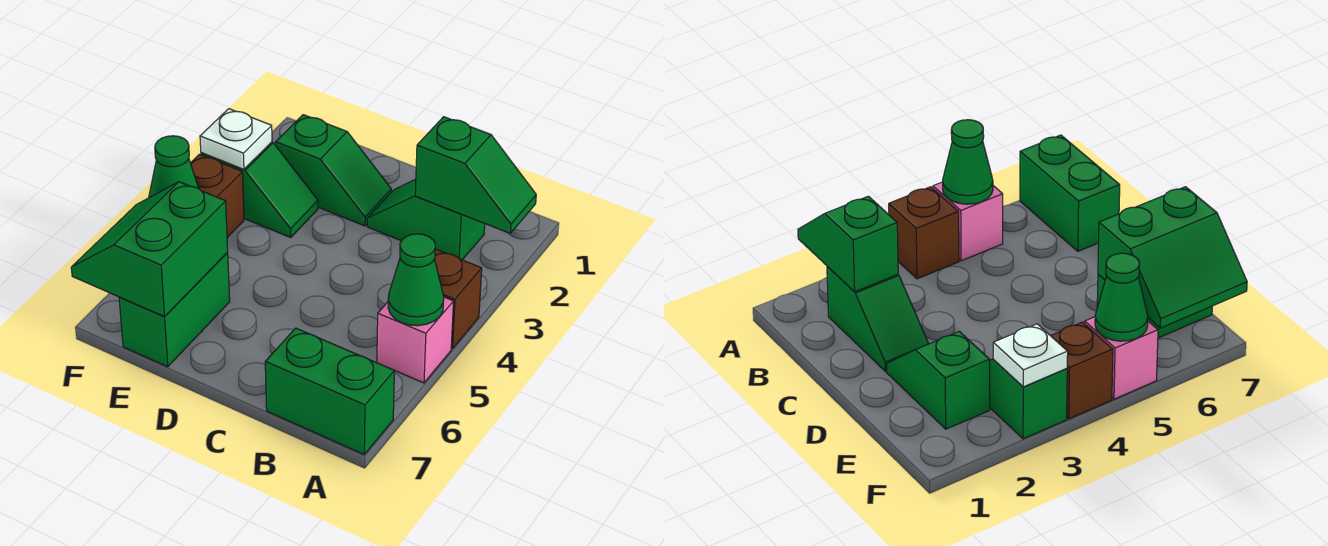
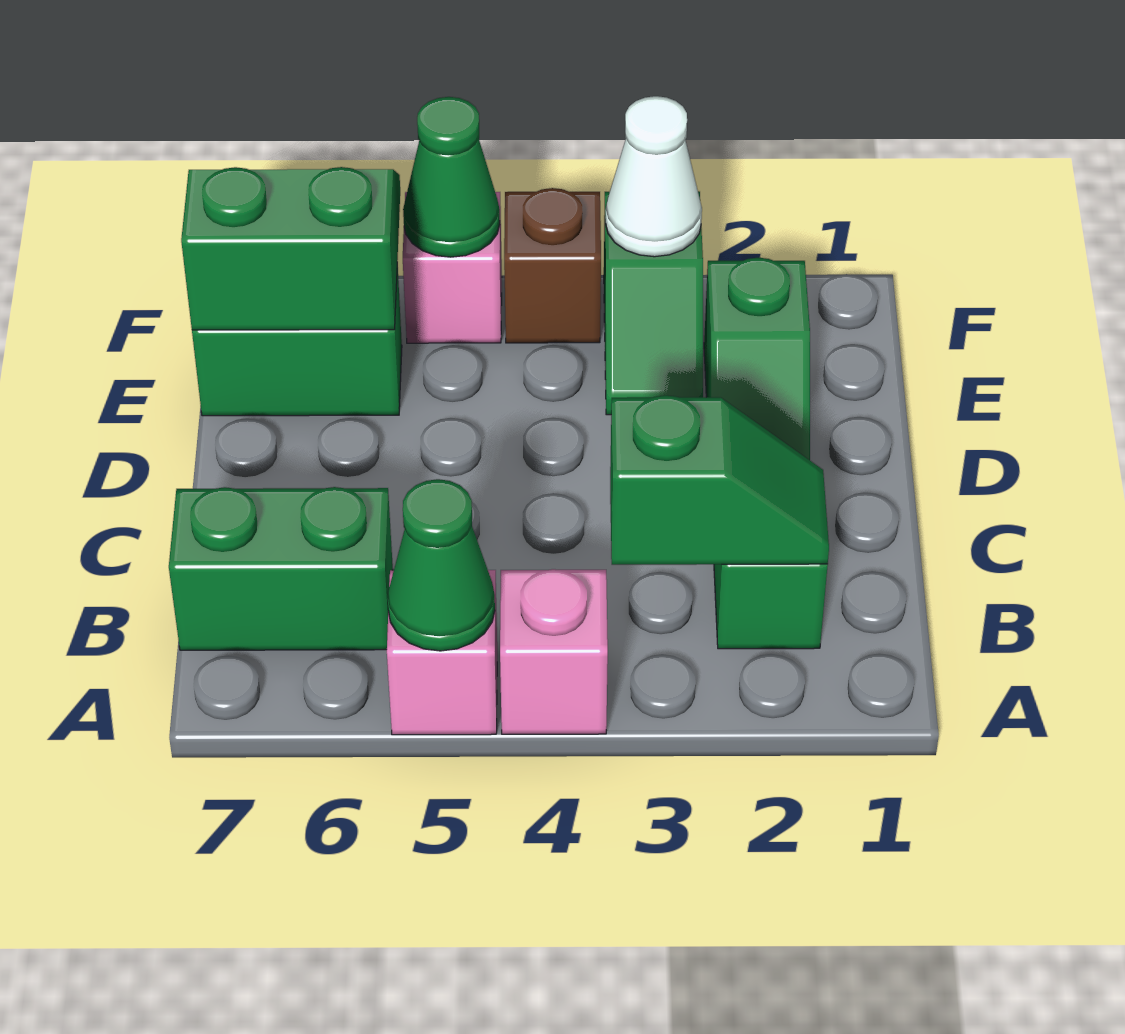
green 1x2 slope [415,117,536,233] -> green 1x2 slope turned to [610,395,829,565]
brown 1x1 brick [435,249,482,349] -> pink 1x1 brick [500,569,608,734]
green 1x2 brick [265,328,394,454] -> green 1x2 brick turned to [169,487,393,650]
white 1x1 plate [200,109,272,169] -> white 1x1 cone [605,96,702,257]

